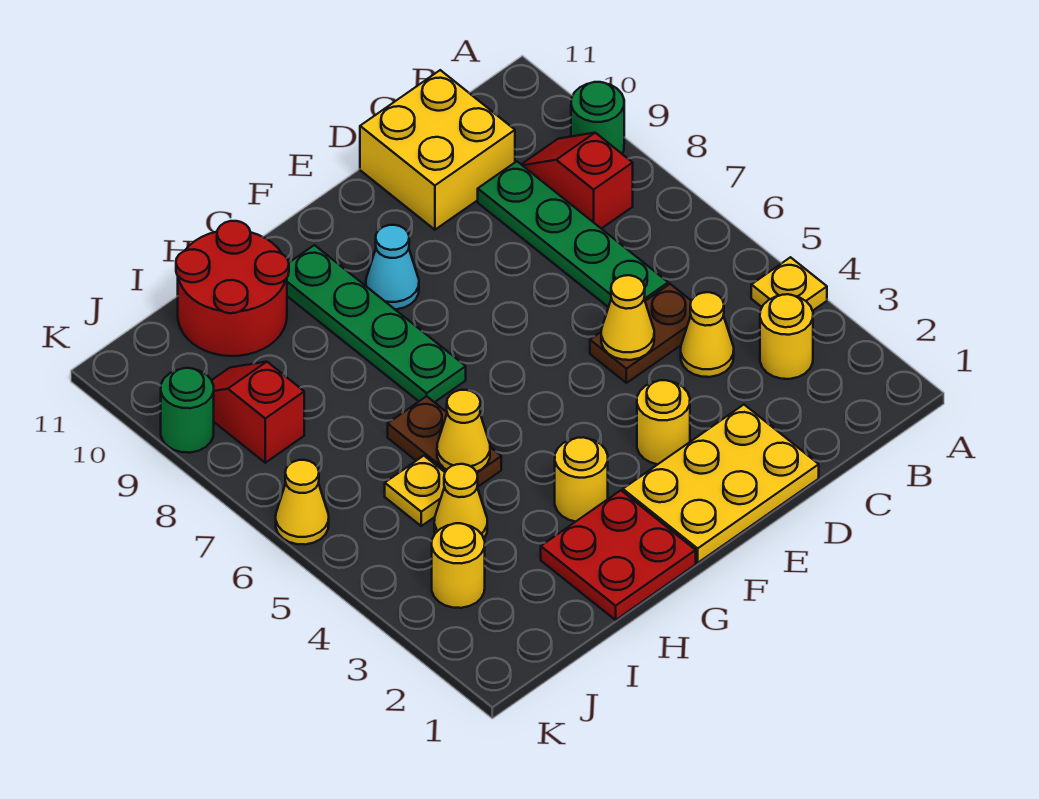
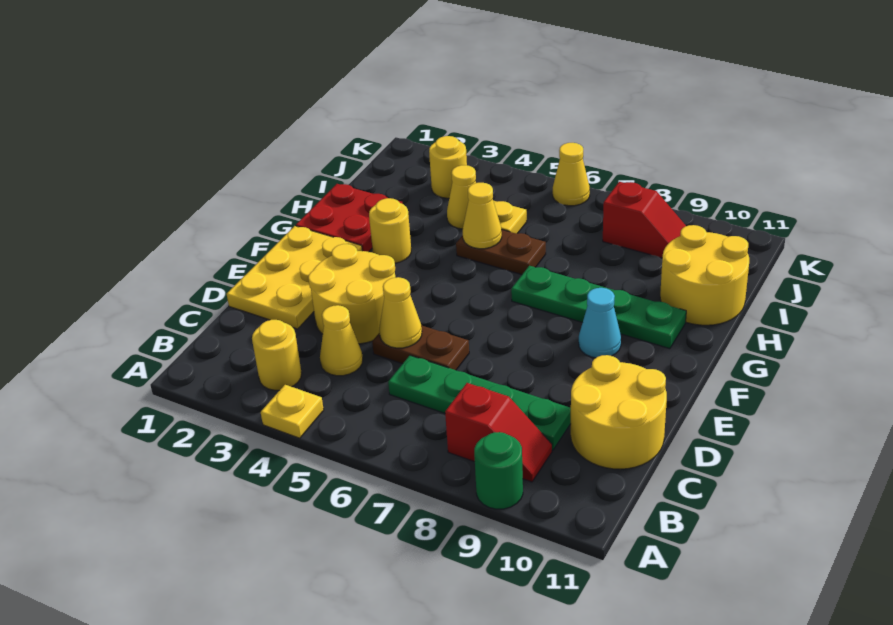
brown 1x2 plate [590,284,691,383] -> brown 1x2 plate turned to [372,325,469,370]
yellow 2x2 brick [360,70,515,230] -> yellow 2x2 round brick [570,355,667,469]
yellow 1x1 round brick [637,380,690,464] -> yellow 2x2 round brick [308,244,395,344]
red 2x2 round brick [176,221,289,356] -> yellow 2x2 round brick [660,225,749,325]
green 1x1 round brick [161,368,214,453] -> none

